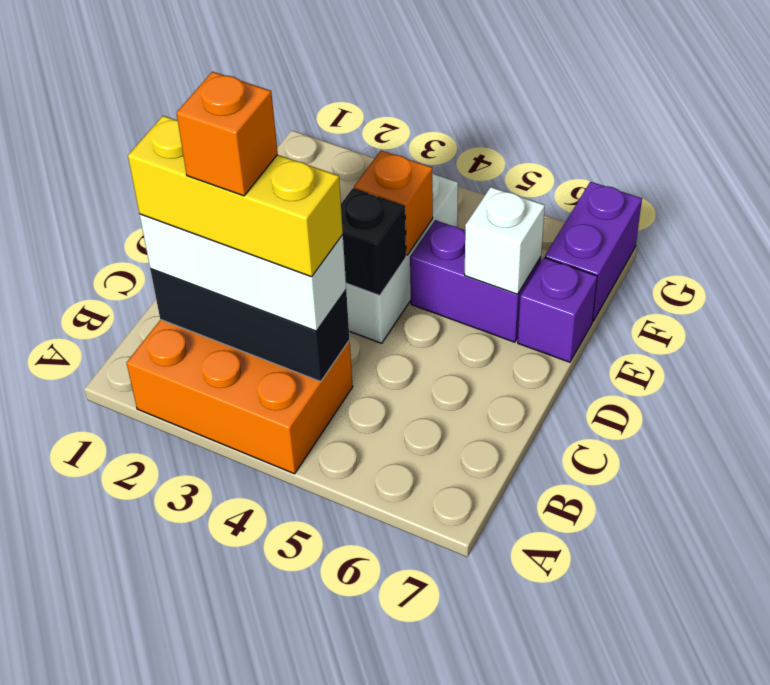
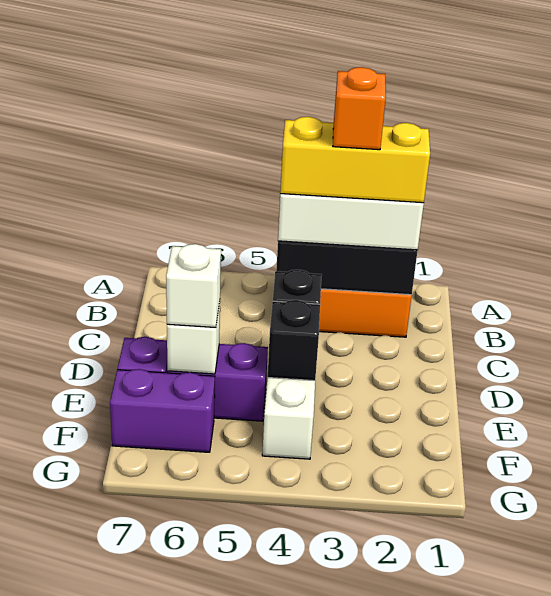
orange 1x1 brick [354,150,433,255] -> black 1x1 brick [268,300,320,381]
none -> white 1x1 brick [166,244,221,327]
purple 1x2 brick [545,182,642,321] -> purple 1x2 brick turned to [110,369,215,452]

